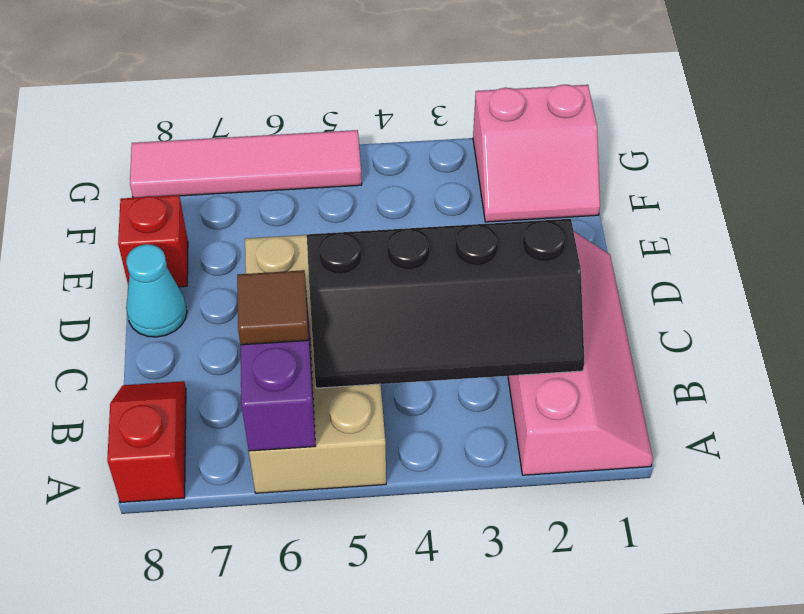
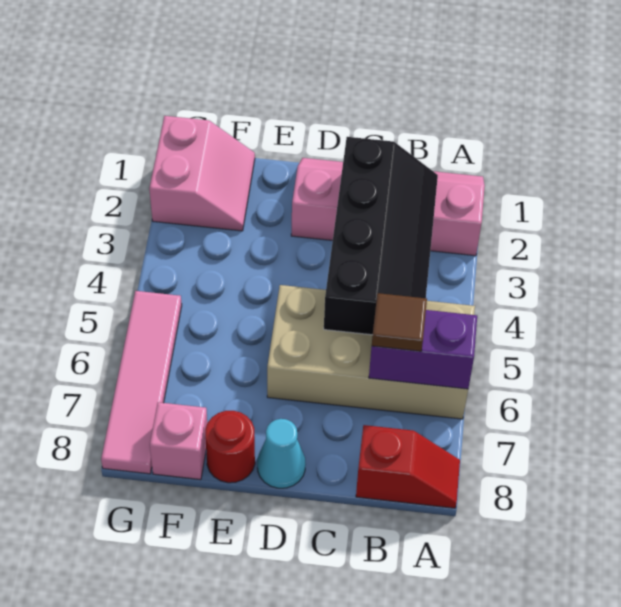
red 1x2 slope [107,381,186,503] -> red 1x2 slope turned to [356,425,460,508]
red 1x1 brick [118,195,188,287] -> red 1x1 round brick [205,411,255,483]
none -> pink 1x1 brick [150,402,207,480]

